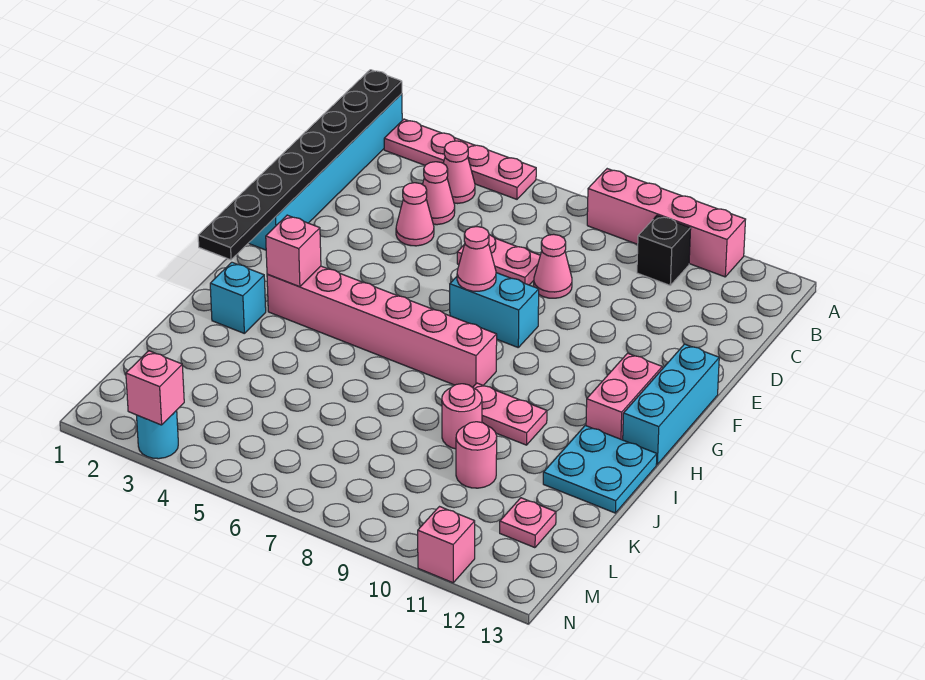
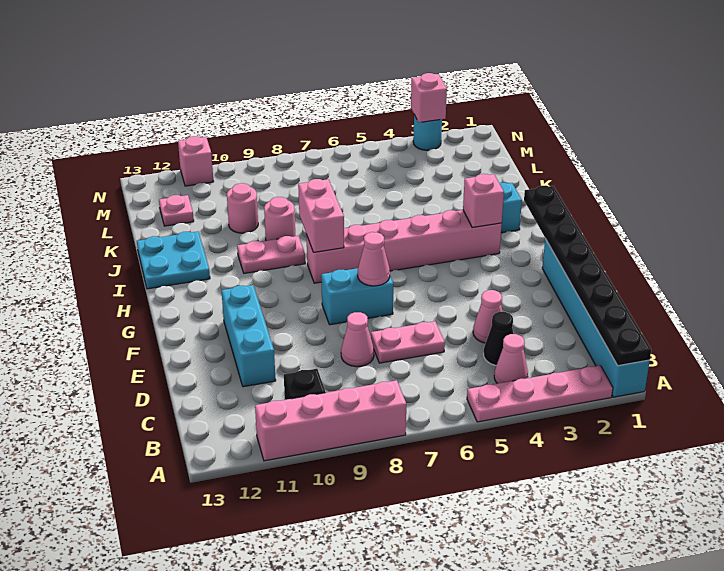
pink 1x1 cone [423,162,455,225] -> black 1x1 cone [484,312,514,365]
cyan 1x3 brick [623,344,719,464] -> cyan 1x3 brick moved to [221,285,276,387]
pink 1x2 brick [586,353,662,440] -> pink 1x2 brick moved to [298,179,344,252]

